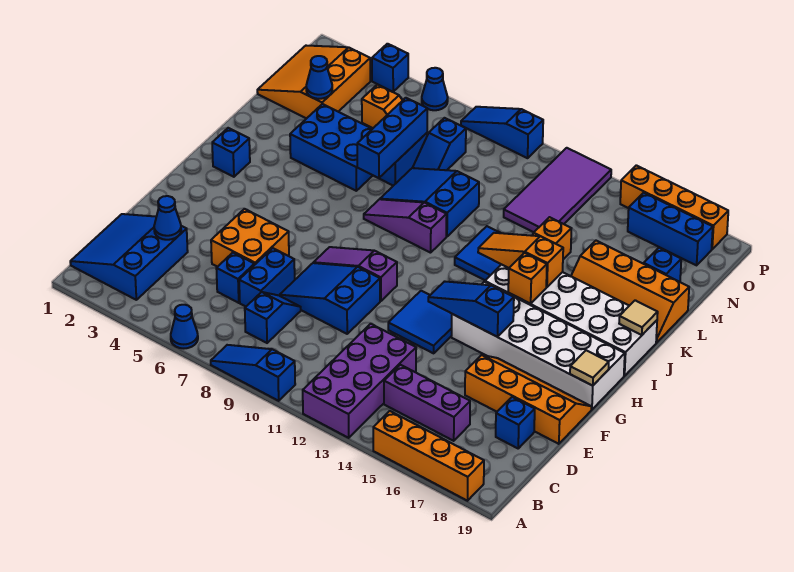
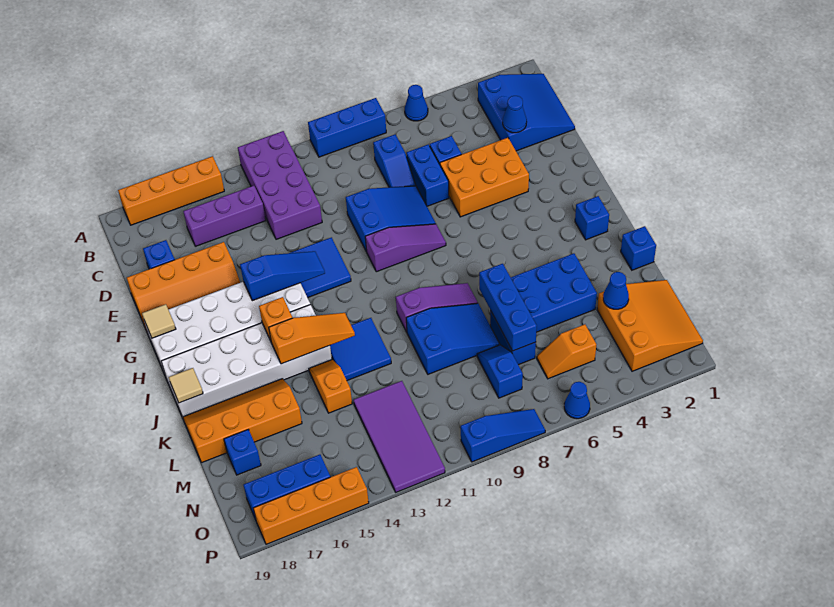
blue 1x3 slope [211,345,295,401] -> blue 1x3 brick [308,98,386,157]
orange 2x2 brick [211,209,289,267] -> orange 2x3 brick [440,138,529,217]
blue 1x1 brick [372,44,408,92] -> blue 1x1 brick moved to [621,226,656,270]

